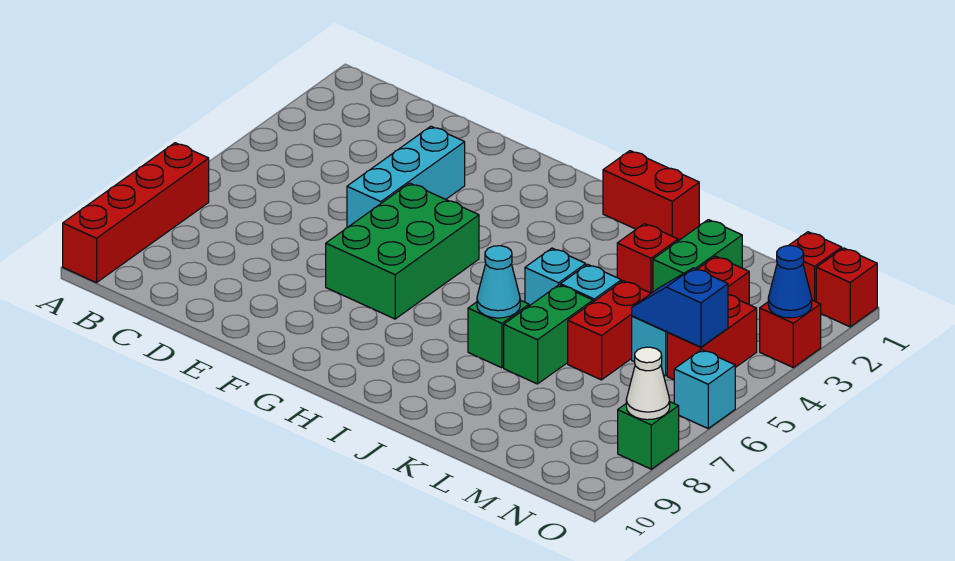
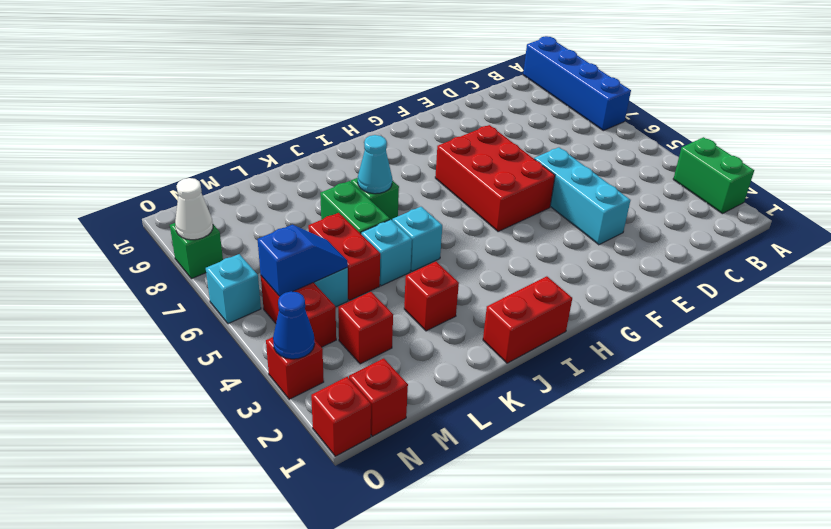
red 1x4 brick [63,143,209,283] -> blue 1x4 brick [523,36,631,131]
green 2x3 brick [326,183,479,319] -> red 2x3 brick [435,125,555,232]
green 1x2 brick [653,220,742,292] -> green 1x2 brick moved to [673,137,754,214]

